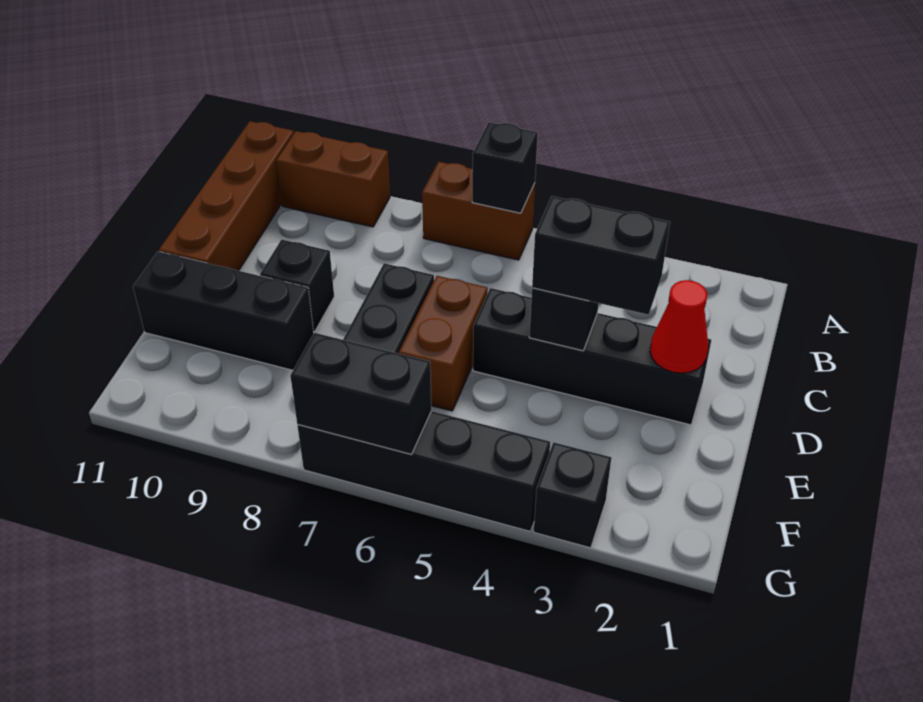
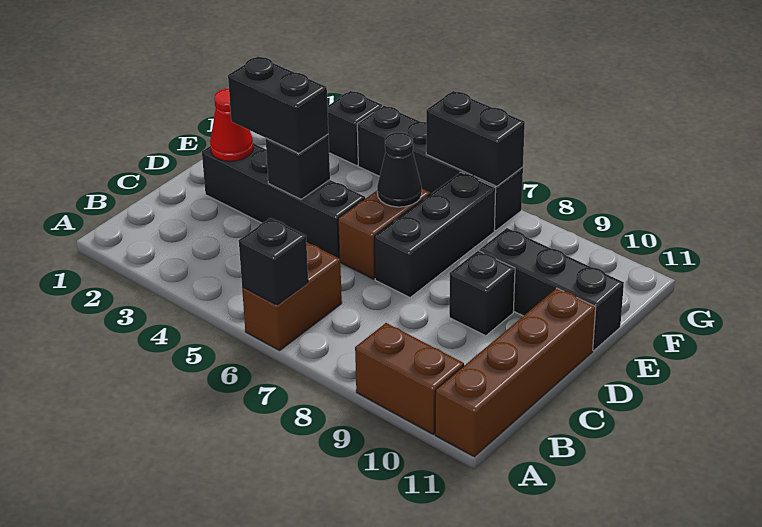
brown 1x2 brick [422,162,535,260] -> brown 1x2 brick turned to [242,242,342,350]
none -> black 1x1 cone [377,132,422,207]

